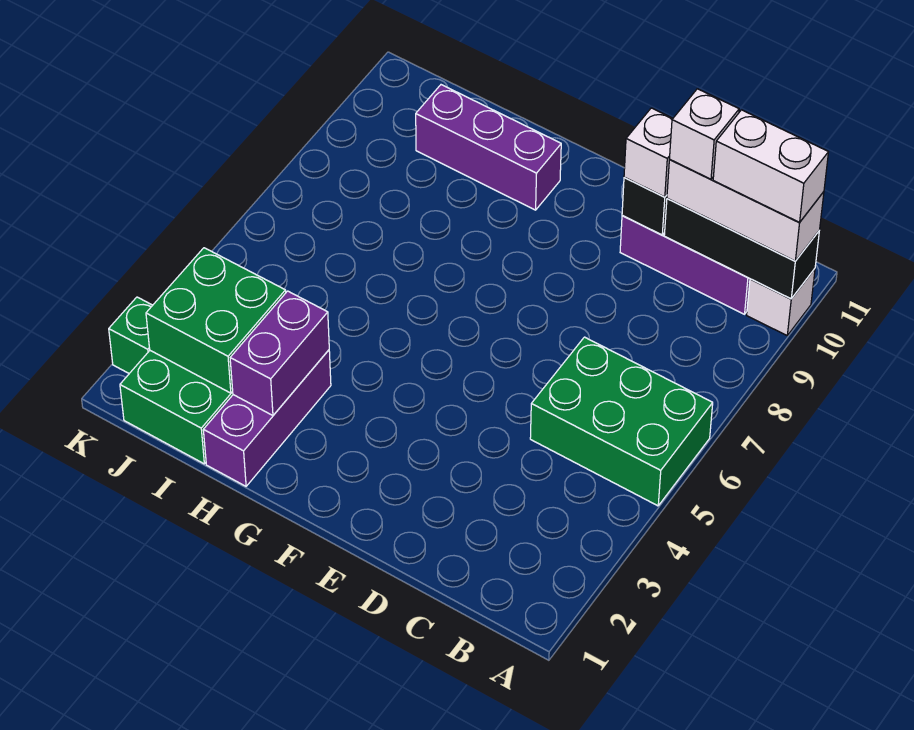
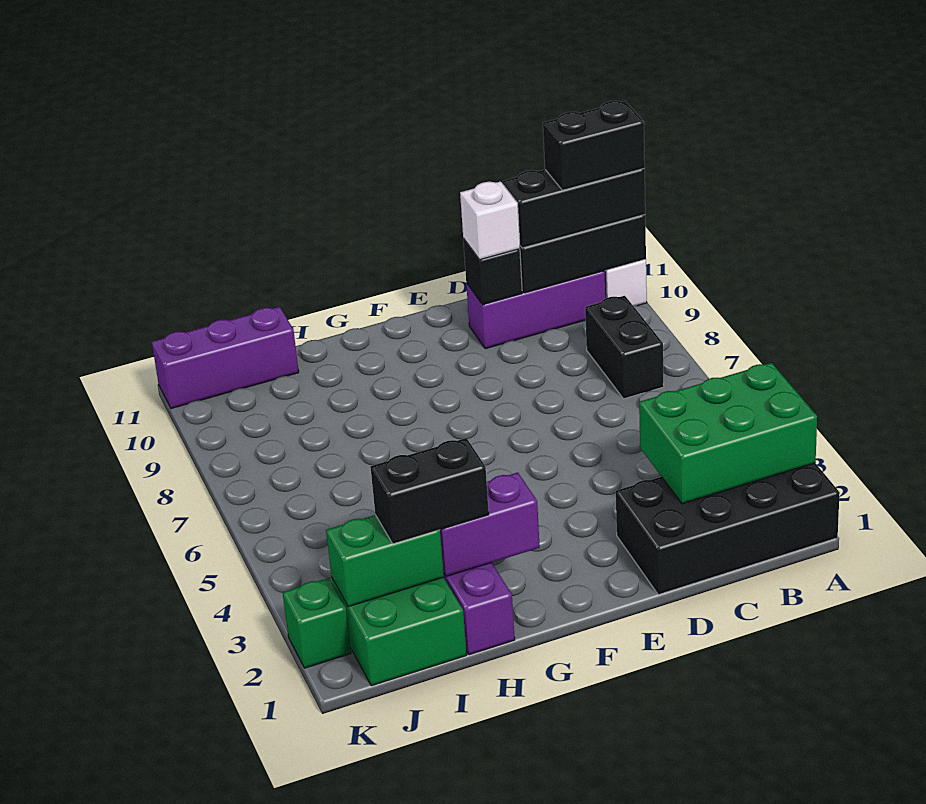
none -> black 2x4 brick [616,463,840,595]
green 2x3 brick [530,337,713,506] -> green 2x3 brick moved to [639,363,817,504]
white 1x3 brick [667,160,824,261] -> black 1x3 brick [503,169,645,248]
white 1x2 brick [713,110,828,223] -> black 1x2 brick [543,101,645,190]
none -> black 1x2 brick [585,296,664,399]
white 1x1 brick [670,89,739,179] -> none
purple 1x3 brick [416,85,561,210] -> purple 1x3 brick moved to [152,307,299,409]
purple 1x2 brick [230,291,329,415] -> purple 1x2 brick turned to [440,472,540,577]
none -> black 1x2 brick [370,438,489,544]
green 2x2 brick [146,248,286,393] -> green 1x2 brick [326,515,444,607]

